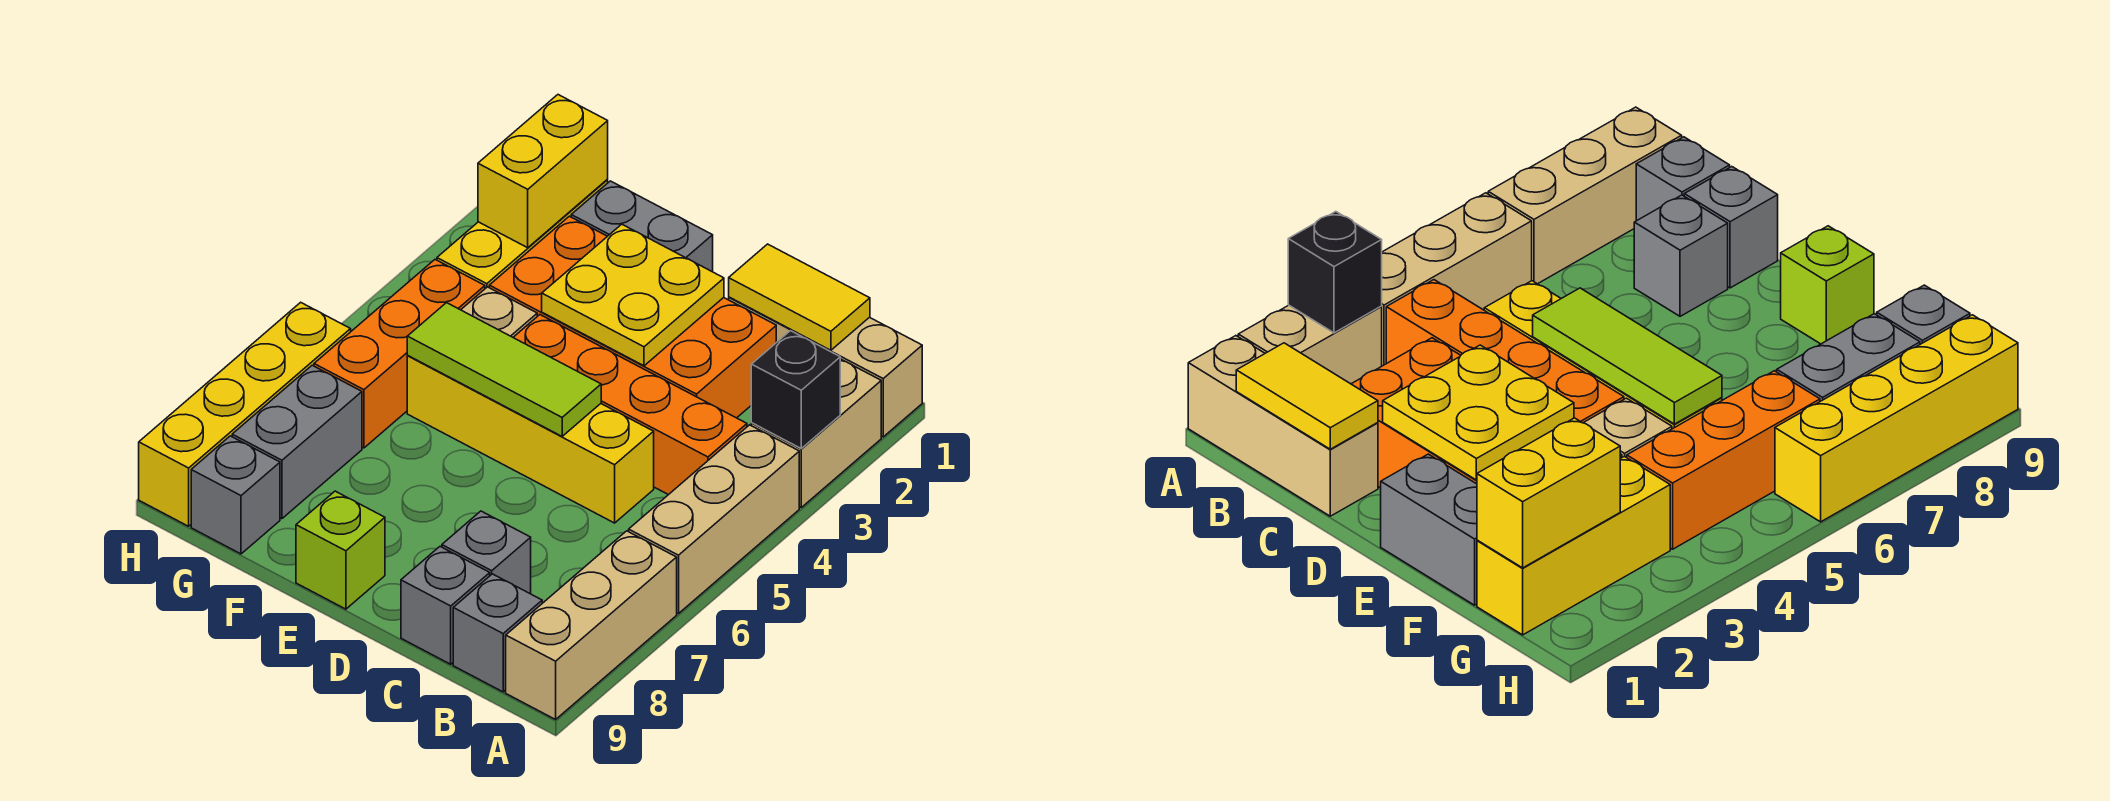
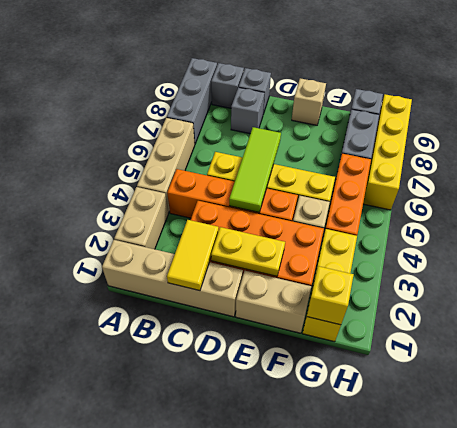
tan 1x3 brick [729,297,922,437] -> tan 1x4 brick [102,240,243,317]
black 1x1 brick [751,331,840,448] -> none
tan 1x3 brick [506,531,677,719] -> grey 1x3 brick [167,58,217,144]
yellow 1x2 tile [729,244,870,350] -> yellow 1x2 tile turned to [167,220,219,291]
yellow 2x2 plate [542,224,724,366] -> yellow 1x2 plate [211,227,285,276]
lime 1x3 tile [407,303,601,436] -> lime 1x3 tile turned to [229,127,281,213]
grey 1x2 brick [571,181,713,272] -> tan 1x2 brick [236,271,311,333]
lime 1x1 brick [296,491,385,609] -> tan 1x1 brick [292,78,326,125]
yellow 1x2 brick [478,95,608,248] -> yellow 1x1 brick [307,266,354,325]

